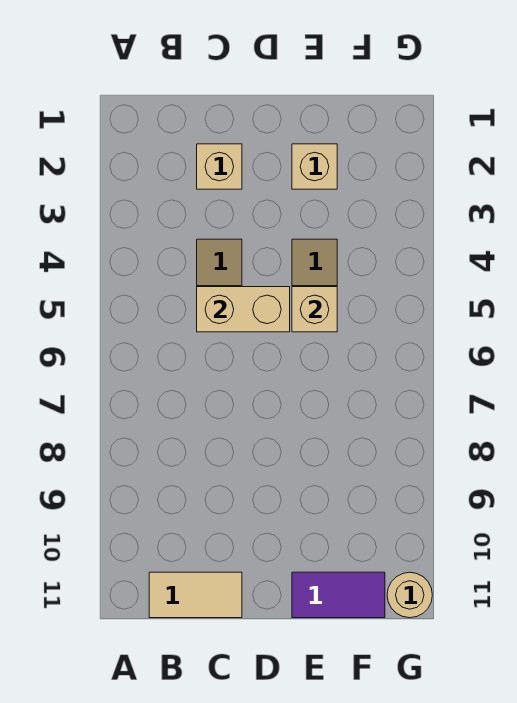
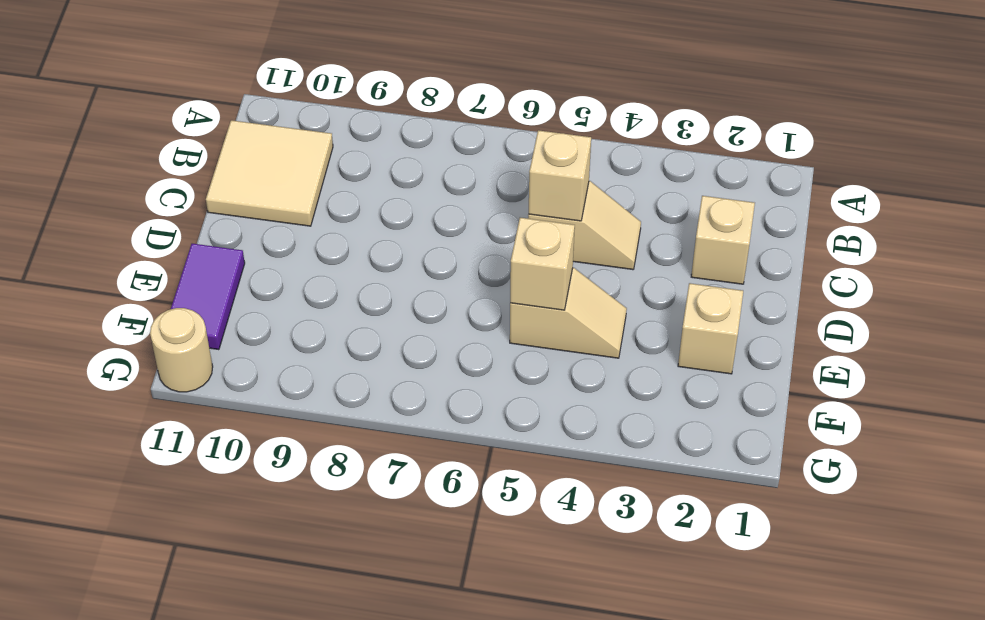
tan 1x2 tile [149,572,242,618] -> tan 2x2 tile [206,120,333,226]
tan 1x2 brick [197,287,290,332] -> tan 1x1 brick [529,130,591,221]

